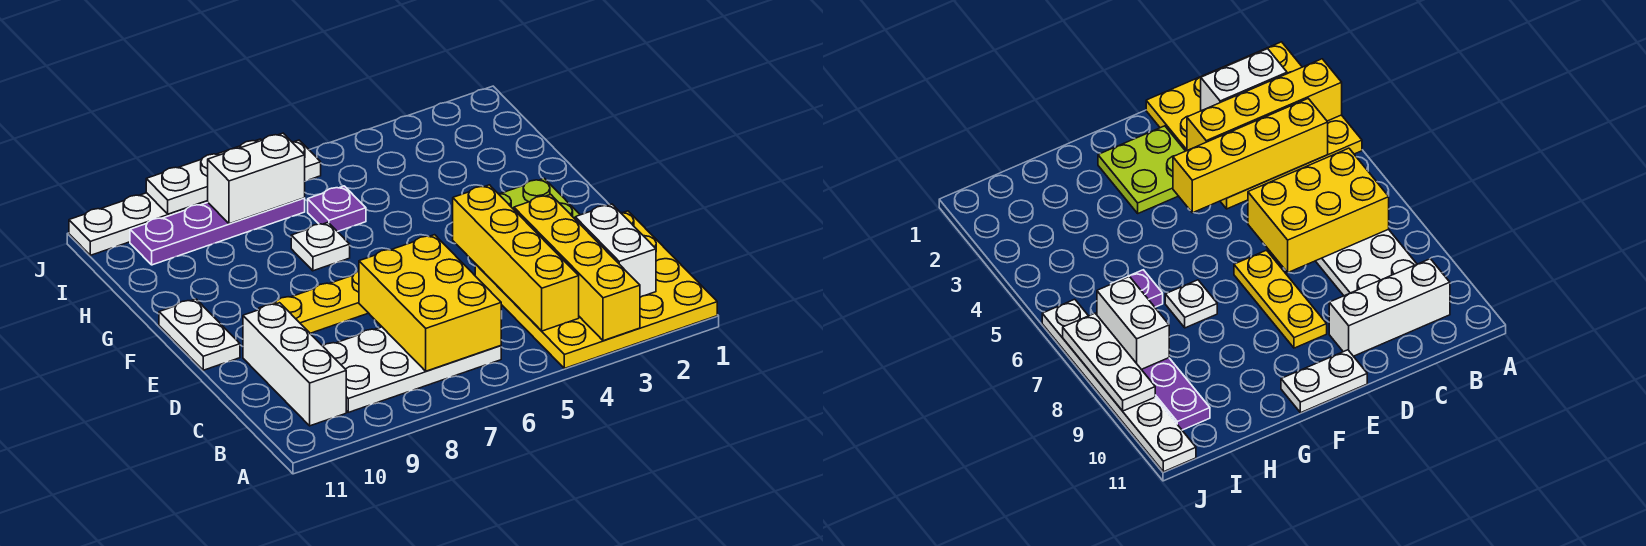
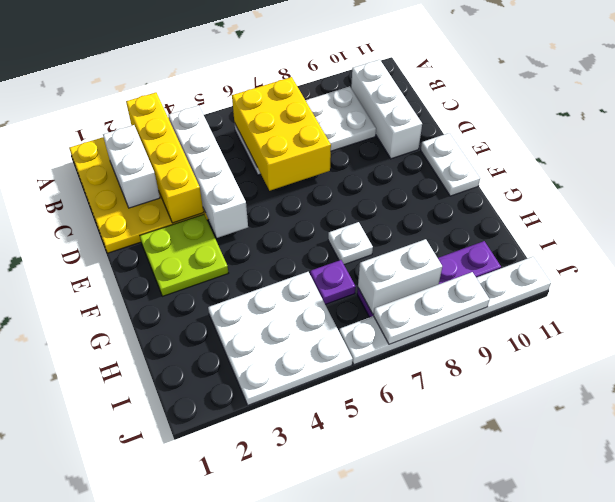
yellow 1x4 brick [453,185,579,331] -> white 1x4 brick [169,105,248,238]
yellow 1x3 plate [259,271,368,333] -> none
none -> white 3x3 plate [208,272,353,405]

